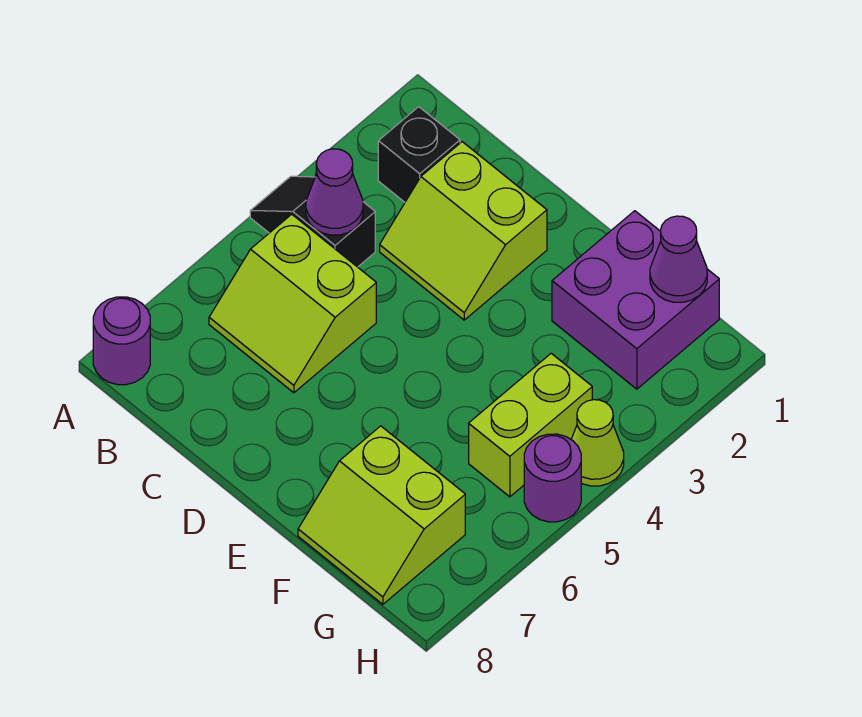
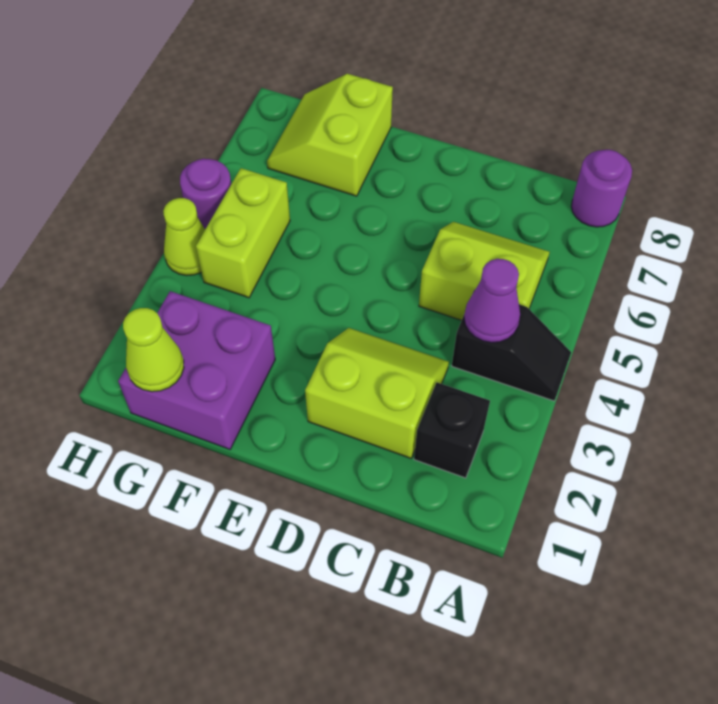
lime 2x2 slope [298,426,465,604] -> lime 2x2 slope turned to [267,74,393,196]
purple 1x1 cone [650,216,707,302] -> lime 1x1 cone [123,308,184,392]

